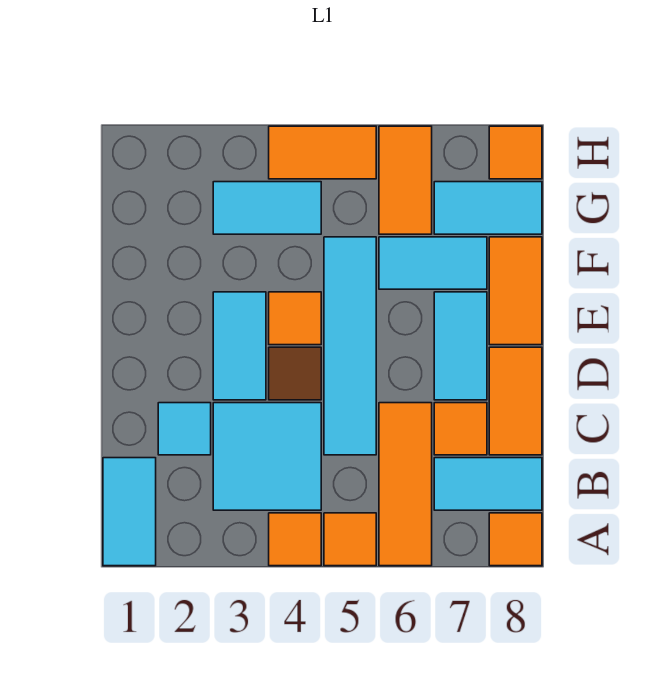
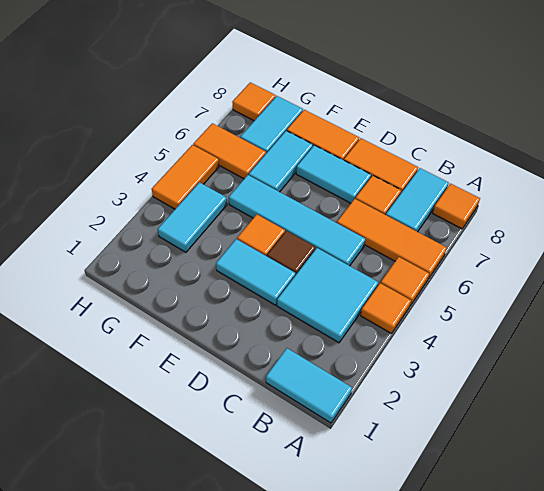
cyan 1x1 tile [158,403,211,455] -> none

